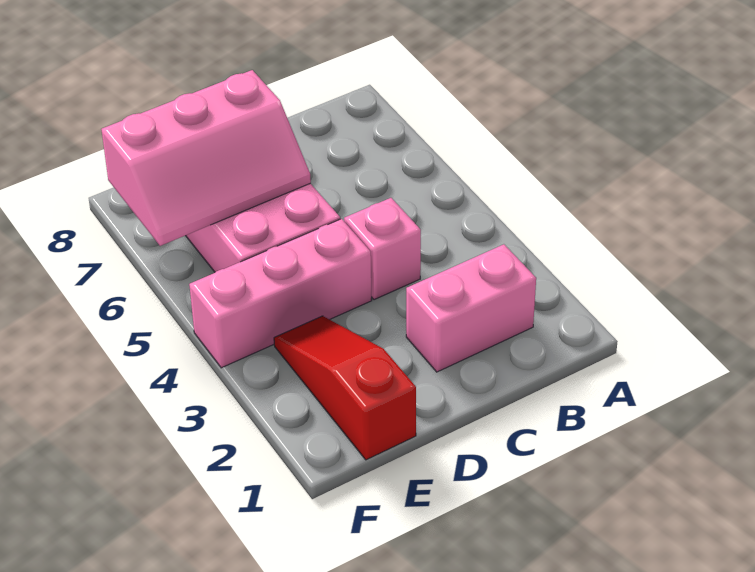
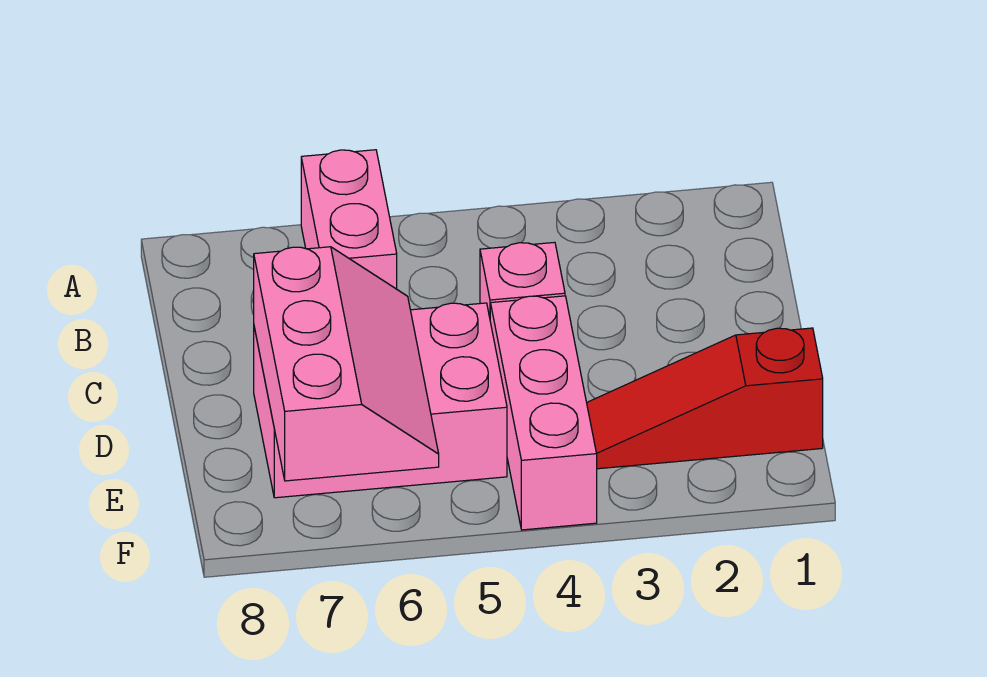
pink 1x2 brick [406,244,536,372] -> pink 1x2 brick moved to [301,150,397,289]

